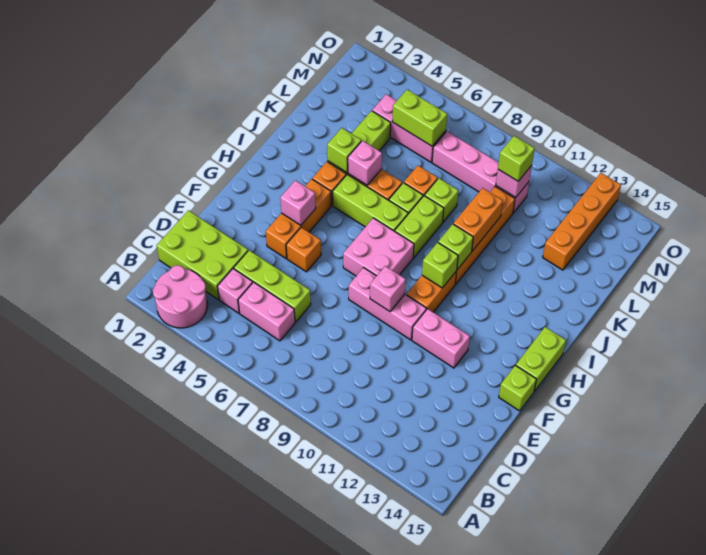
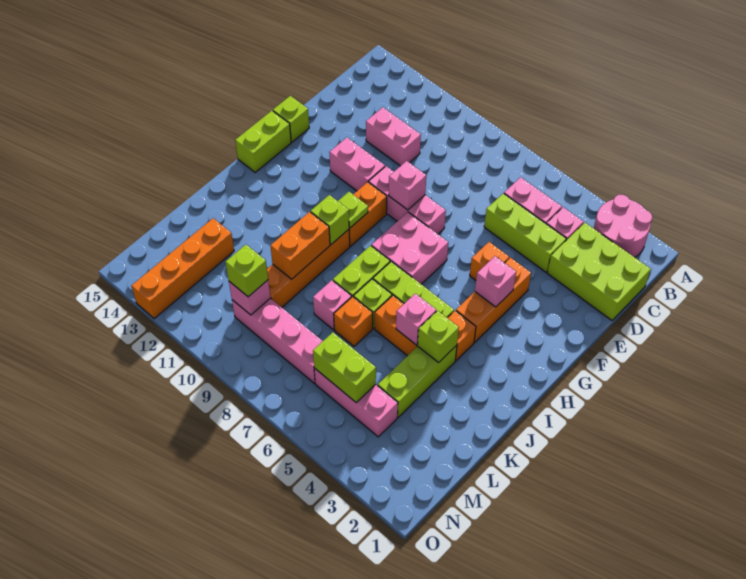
none -> pink 1x2 brick [366,107,421,166]
lime 1x1 brick [422,243,458,288] -> lime 1x1 plate [338,192,368,228]
lime 1x1 brick [425,178,458,222] -> pink 1x1 brick [313,280,352,330]

